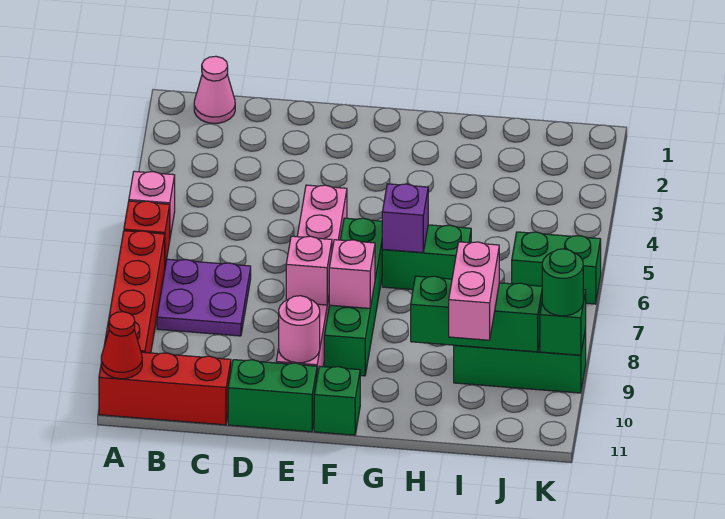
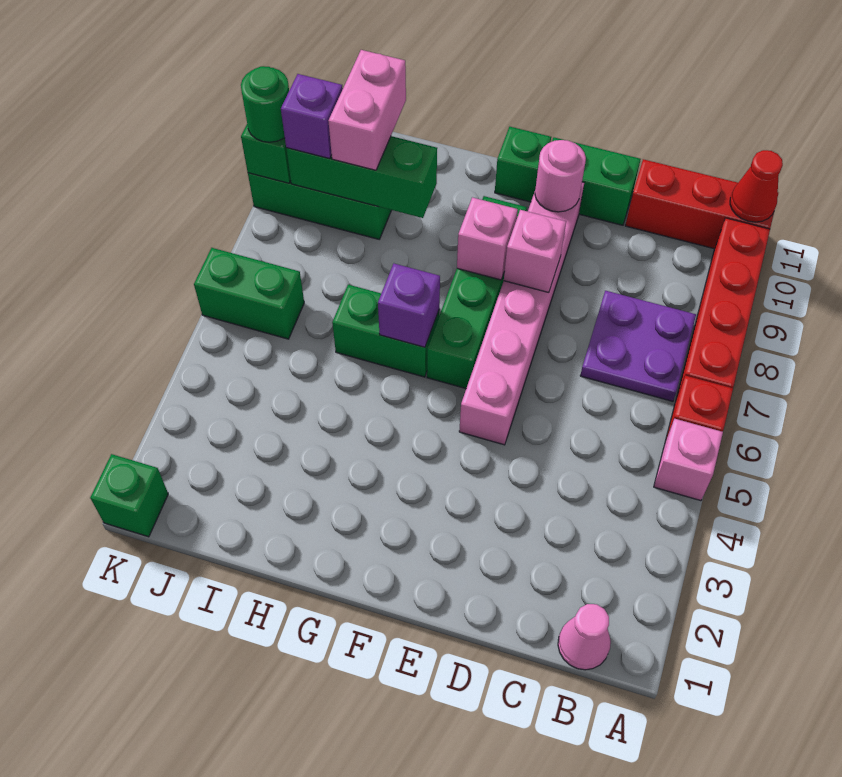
none -> purple 1x1 brick [281,74,343,158]
none -> green 1x1 brick [90,454,168,537]

